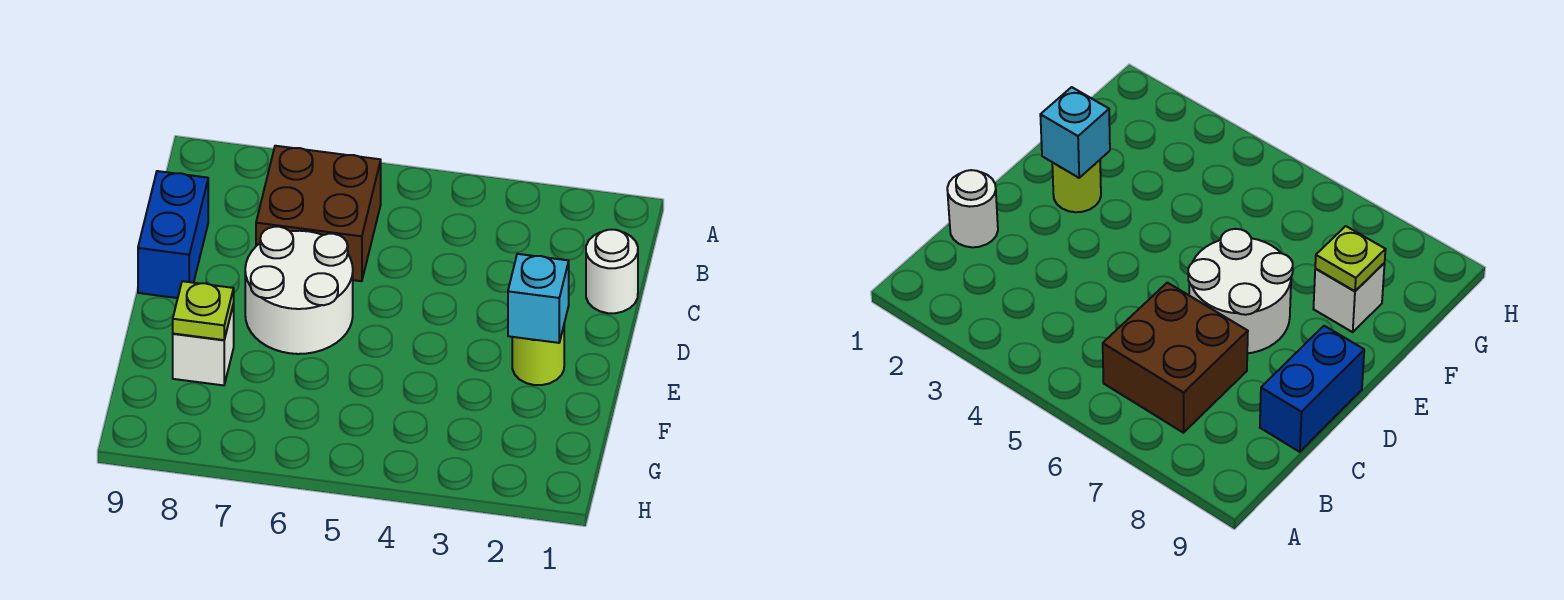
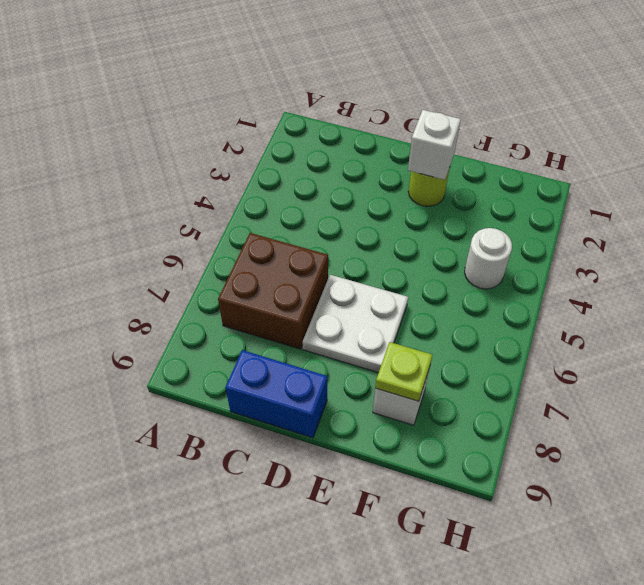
white 1x1 round brick [586,230,638,313] -> white 1x1 round brick moved to [465,228,512,289]
white 2x2 round brick [245,227,353,354] -> white 2x2 plate [303,275,408,373]
cyan 1x1 brick [508,254,569,343] -> white 1x1 brick [408,110,461,180]

